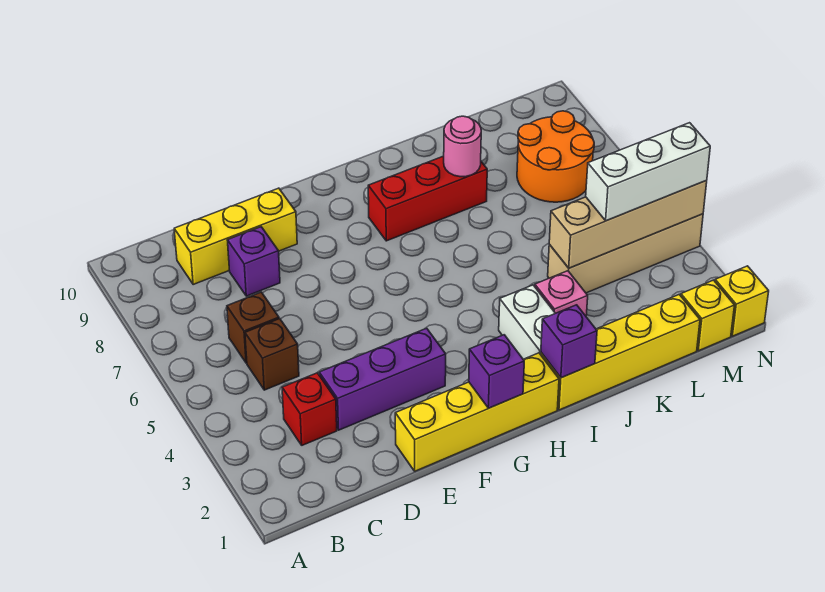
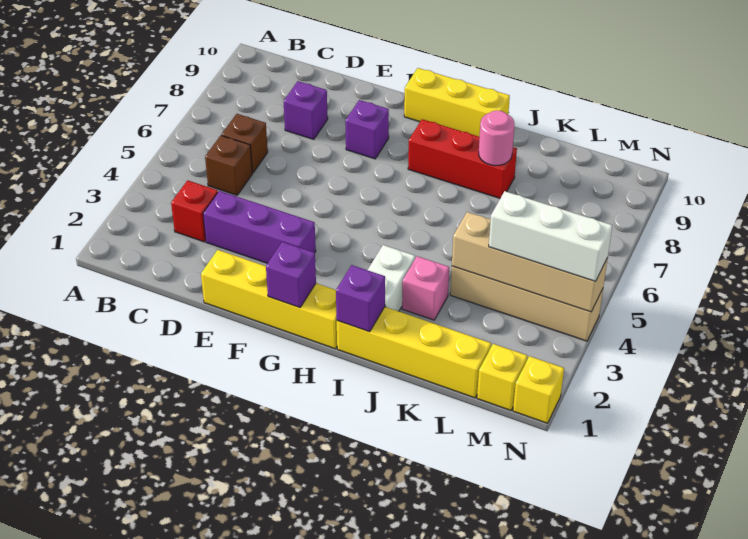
yellow 1x3 brick [174,188,297,284] -> yellow 1x3 brick moved to [404,68,510,137]
none -> purple 1x1 brick [345,100,389,159]
orange 2x2 round brick [517,111,594,202] -> none

